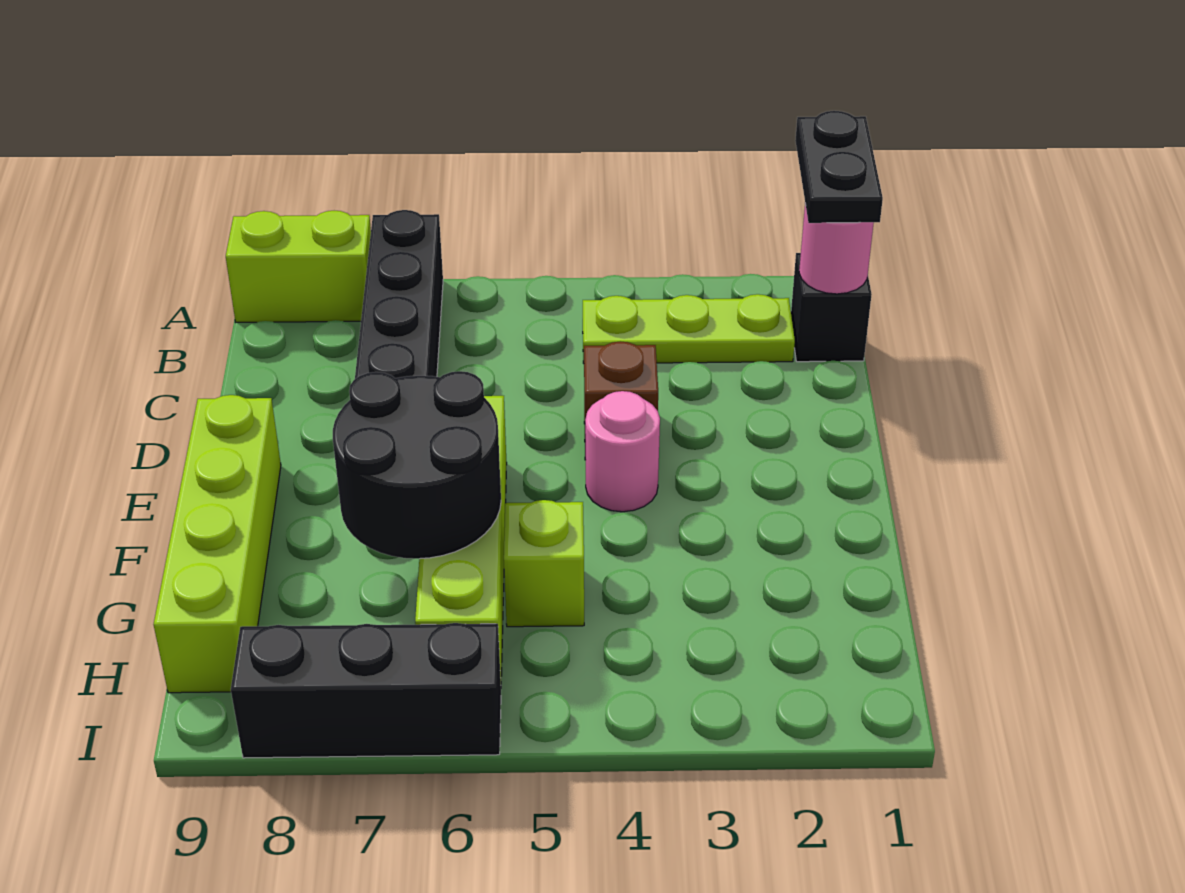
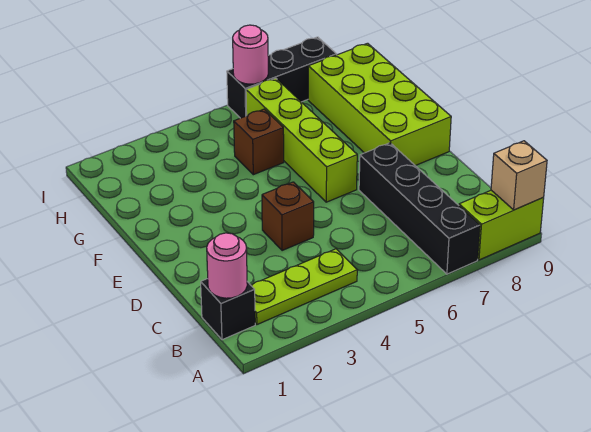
black 1x2 plate [795,111,883,223] -> none
none -> tan 1x1 brick [491,141,547,210]
pink 1x1 round brick [585,391,660,512] -> pink 1x1 round brick moved to [233,25,268,84]
lime 1x4 brick [154,395,281,693] -> lime 2x4 brick [308,43,451,166]
black 2x2 round brick [333,371,501,559] -> none
lime 1x1 brick [504,500,584,627] -> brown 1x1 brick [234,109,284,175]

